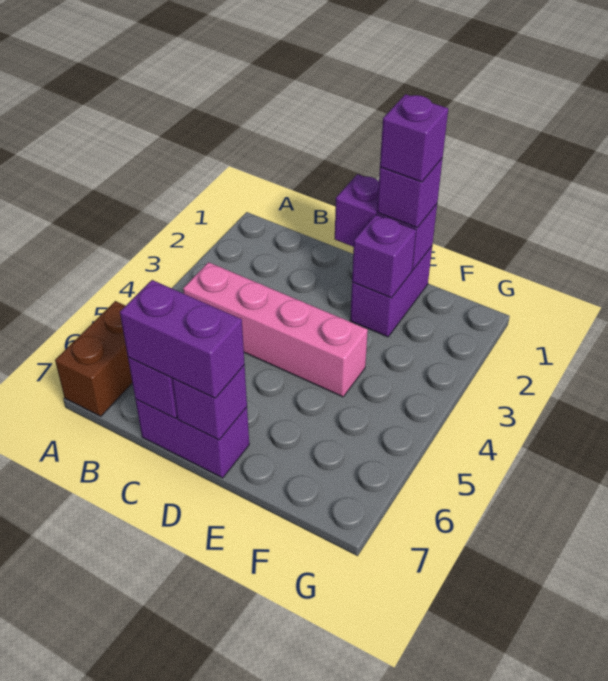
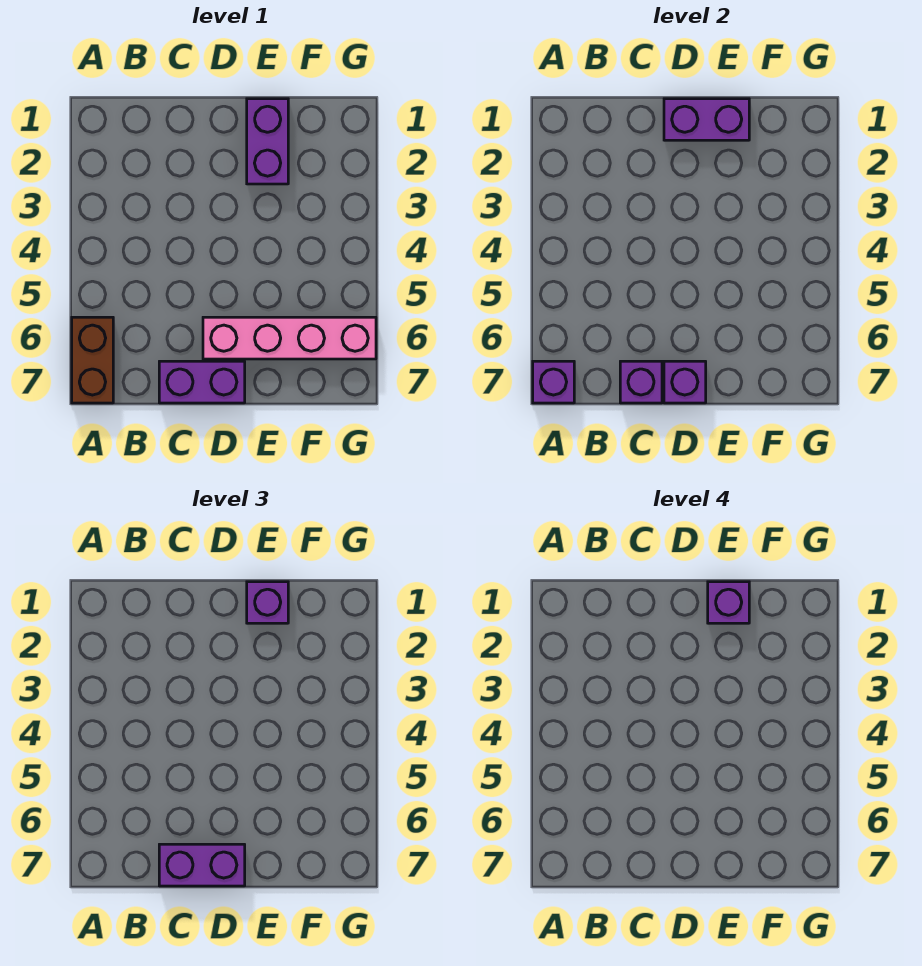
pink 1x4 brick [183,262,368,397] -> pink 1x4 brick moved to [203,317,376,359]
purple 1x1 brick [352,215,416,298] -> purple 1x1 brick moved to [533,361,574,403]

